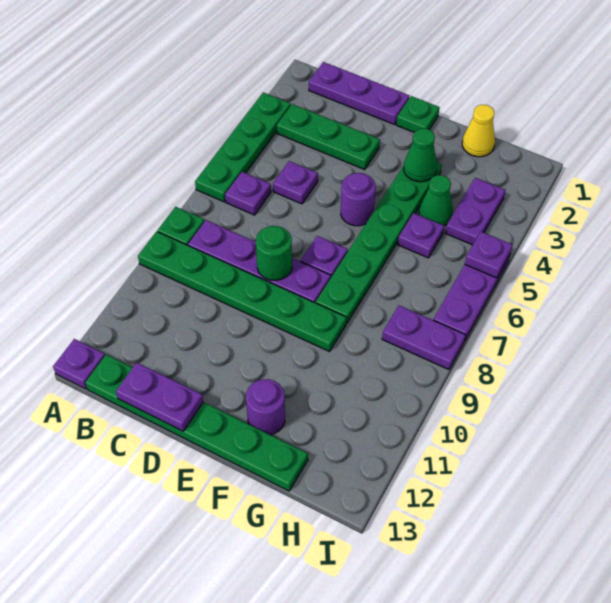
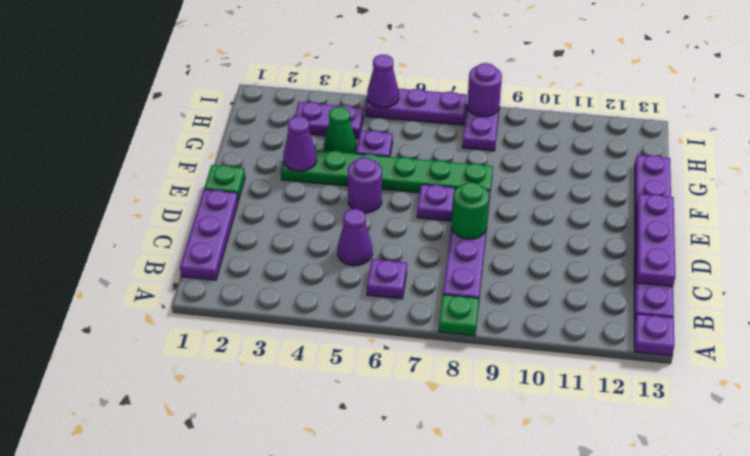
green 1x4 plate [195,92,291,202] -> none
green 1x6 plate [138,232,347,352] -> none
green 1x3 plate [277,104,380,170] -> none
green 1x6 plate [85,355,308,491] -> purple 1x6 plate [634,155,674,322]
purple 1x1 plate [273,161,318,204] -> purple 1x1 cone [338,209,372,266]
purple 1x2 plate [116,363,203,431] -> purple 1x3 plate [636,194,675,287]
green 1x1 cone [404,128,437,182] -> purple 1x1 cone [283,116,317,171]
purple 1x1 round brick [246,379,285,435] -> purple 1x1 round brick moved to [467,63,502,117]
yellow 1x1 cone [462,105,495,157] -> none
purple 1x1 plate [465,232,512,278] -> purple 1x1 cone [367,55,399,108]

